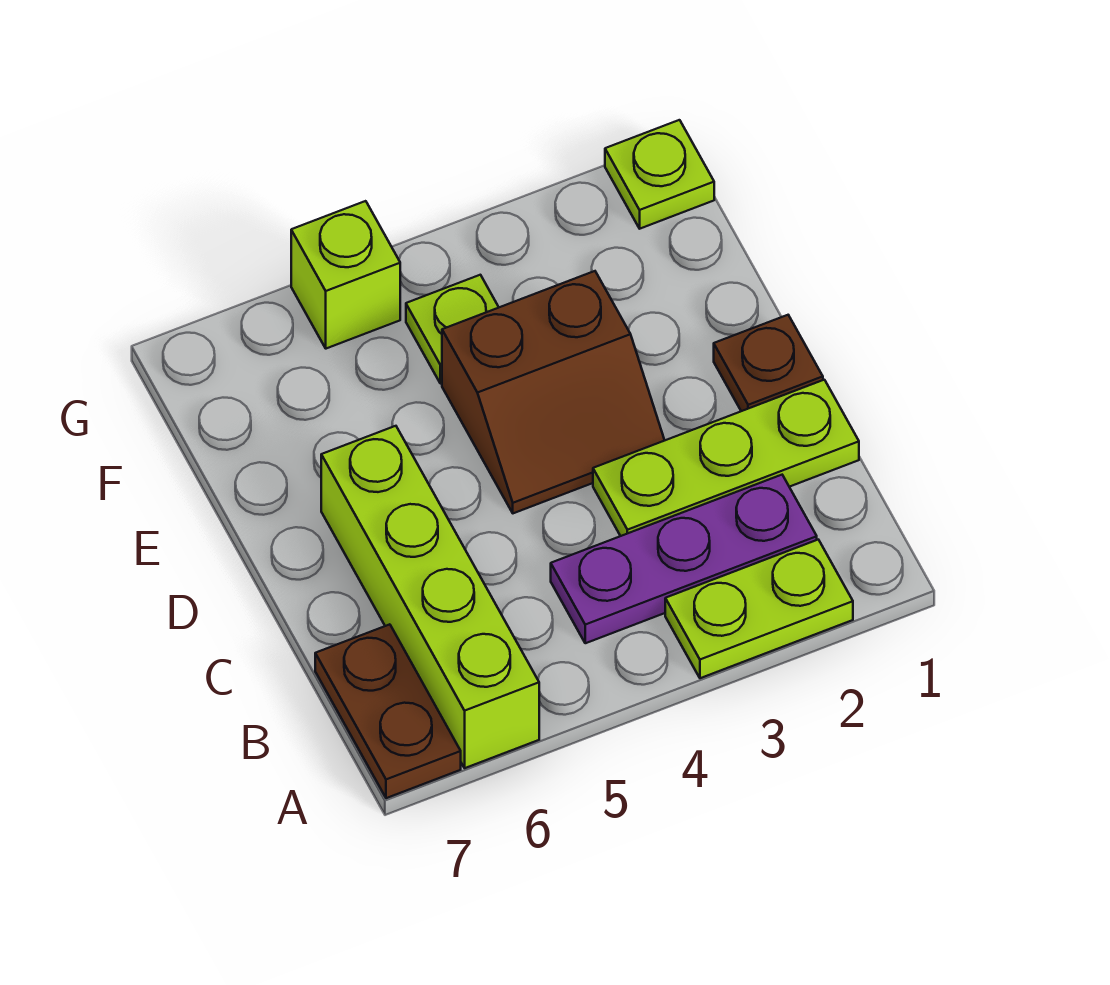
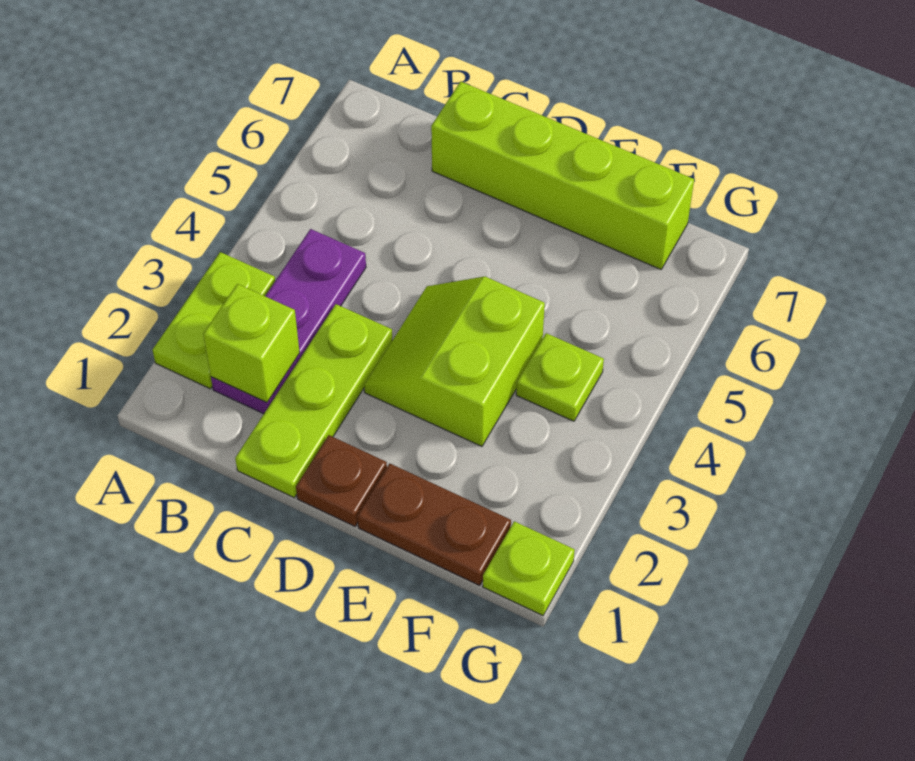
lime 1x4 brick [321,426,539,768] -> lime 1x4 brick moved to [431,82,694,269]
brown 1x2 plate [315,624,461,798] -> brown 1x2 plate moved to [357,464,511,585]
brown 2x2 slope [442,271,665,513] -> lime 2x2 slope [364,276,545,446]
lime 1x1 brick [291,201,400,349] -> lime 1x1 brick moved to [203,284,300,402]

